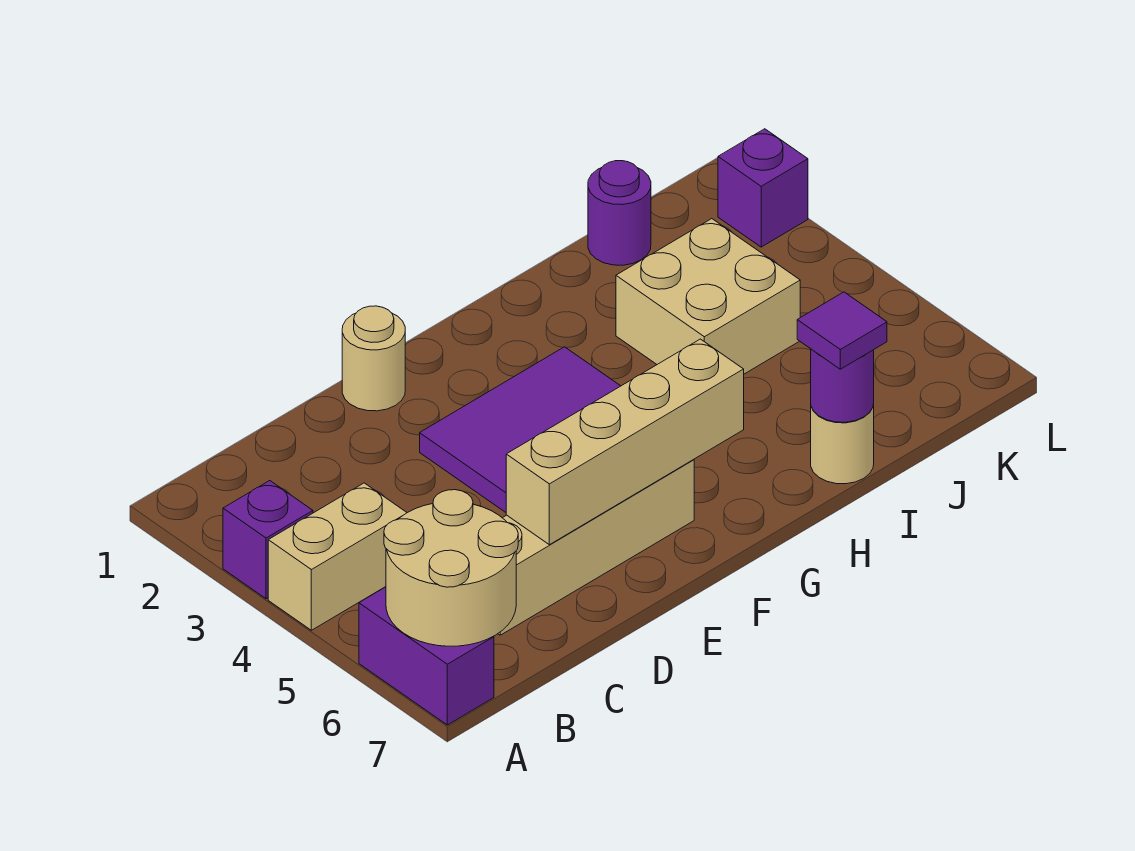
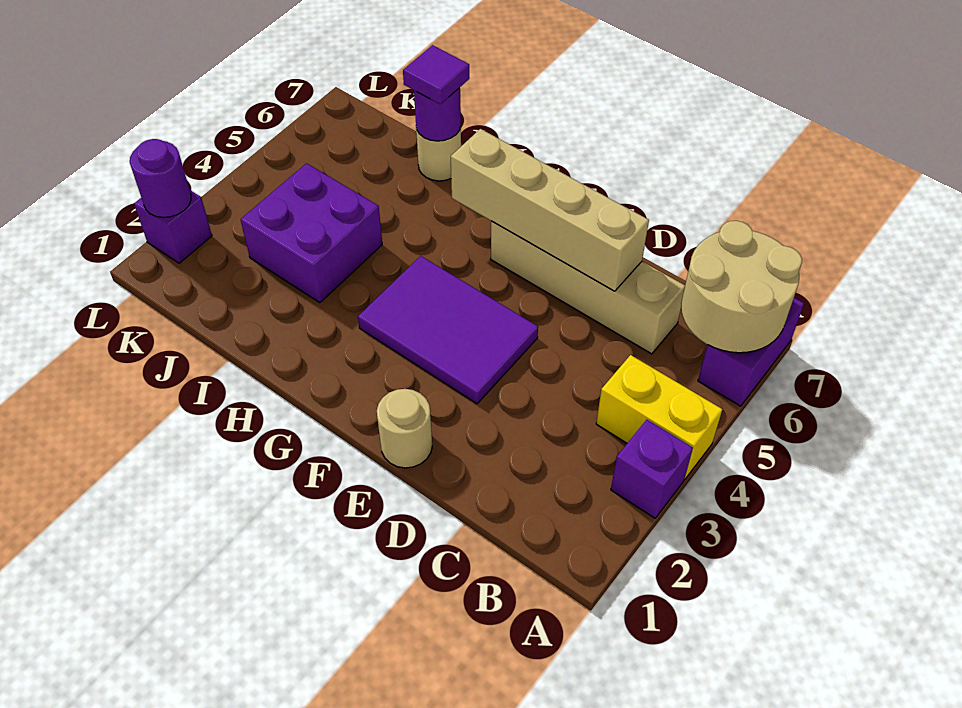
tan 1x2 brick [268,483,407,630] -> yellow 1x2 brick [596,355,722,479]
tan 2x2 brick [616,219,800,374] -> purple 2x2 brick [241,163,382,303]
purple 1x1 round brick [588,161,651,265] -> purple 1x1 round brick moved to [130,139,191,218]

